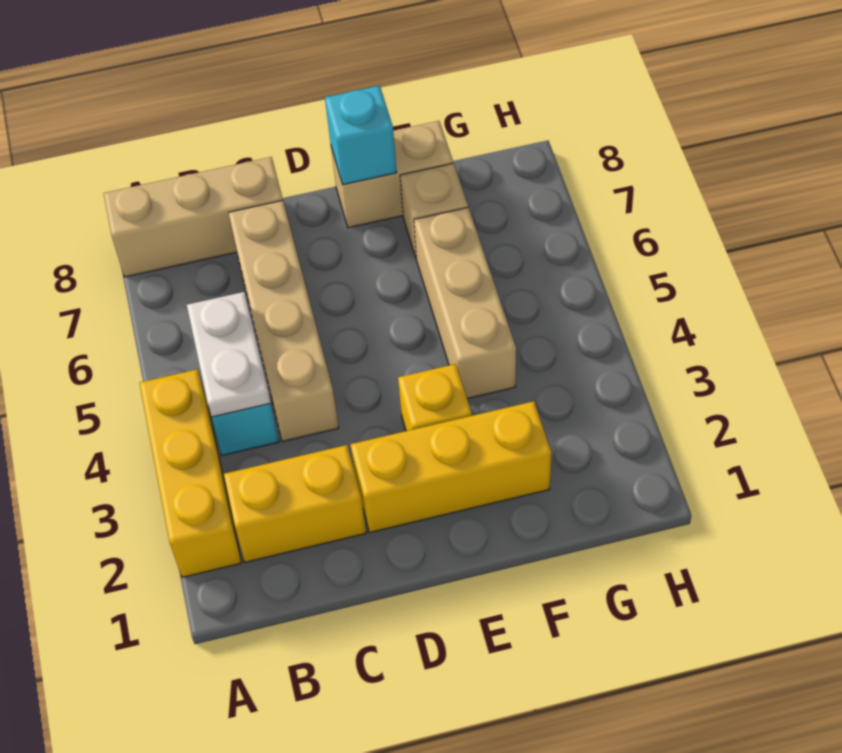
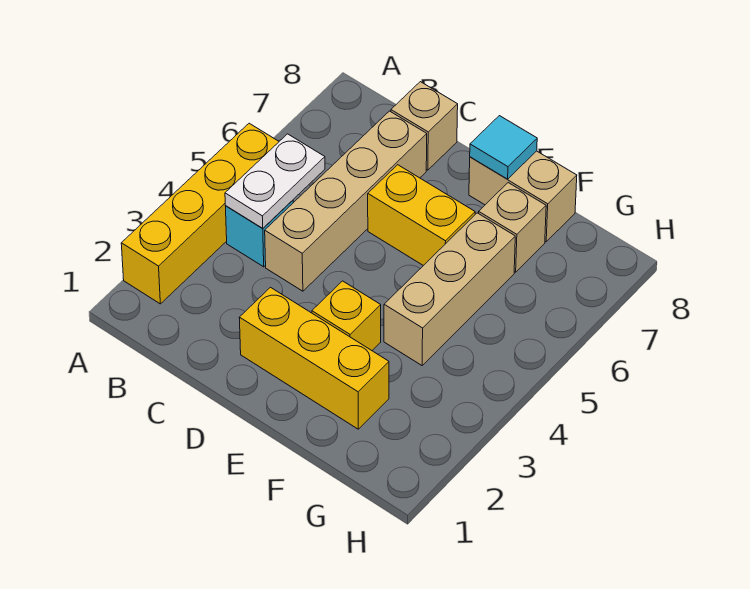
yellow 1x3 brick [139,369,242,577] -> yellow 1x4 brick [121,123,279,304]
tan 1x3 brick [104,157,283,277] -> tan 1x1 brick [391,82,458,170]
yellow 1x2 brick [224,445,366,562] -> yellow 1x2 brick moved to [368,165,475,266]
cyan 1x1 brick [325,86,397,185] -> cyan 1x1 tile [470,116,537,179]

